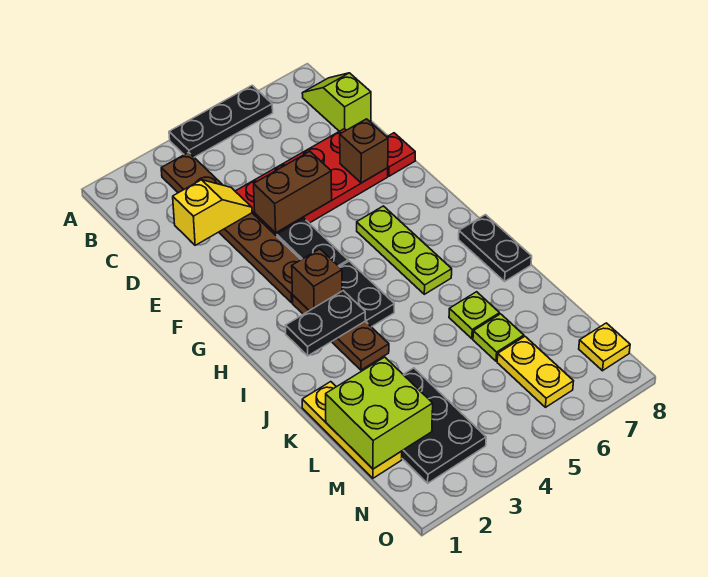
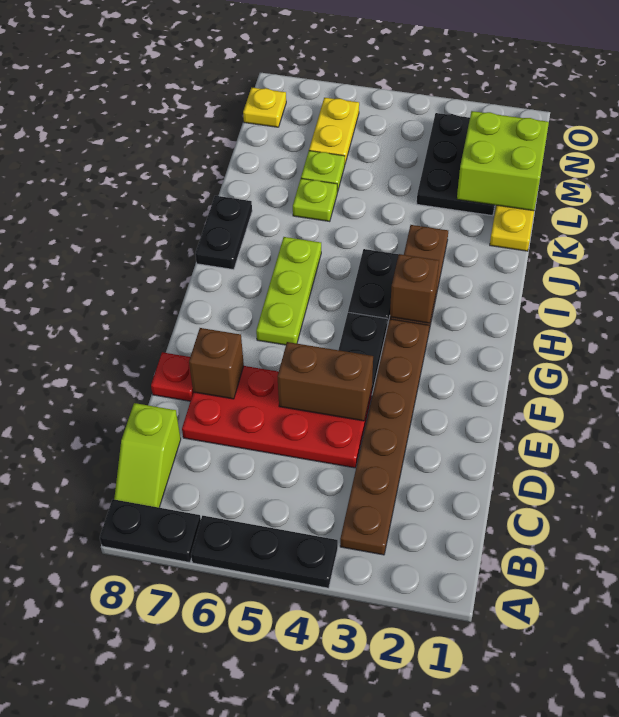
yellow 1x2 slope [173,180,252,245] -> none
black 1x2 plate [286,291,365,356] -> black 1x2 plate moved to [100,499,201,562]

